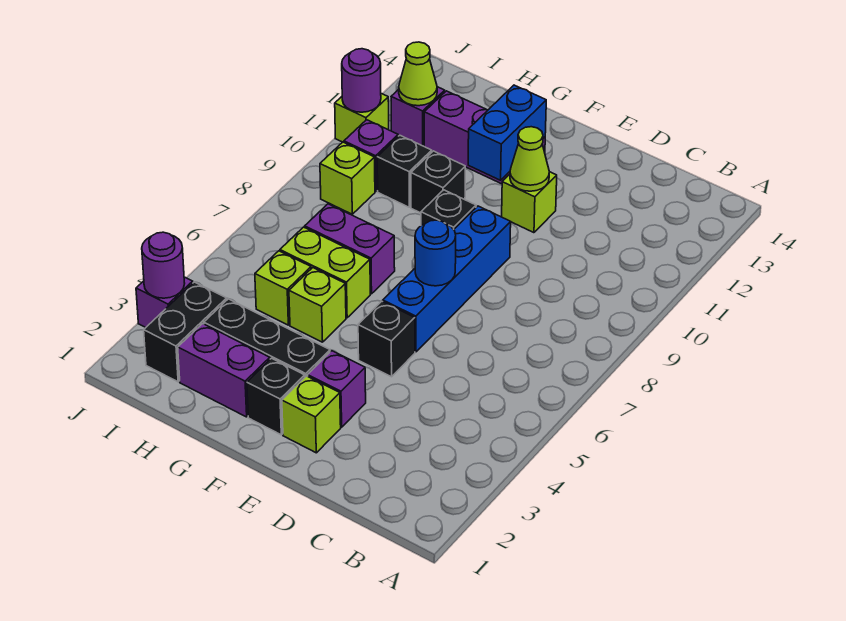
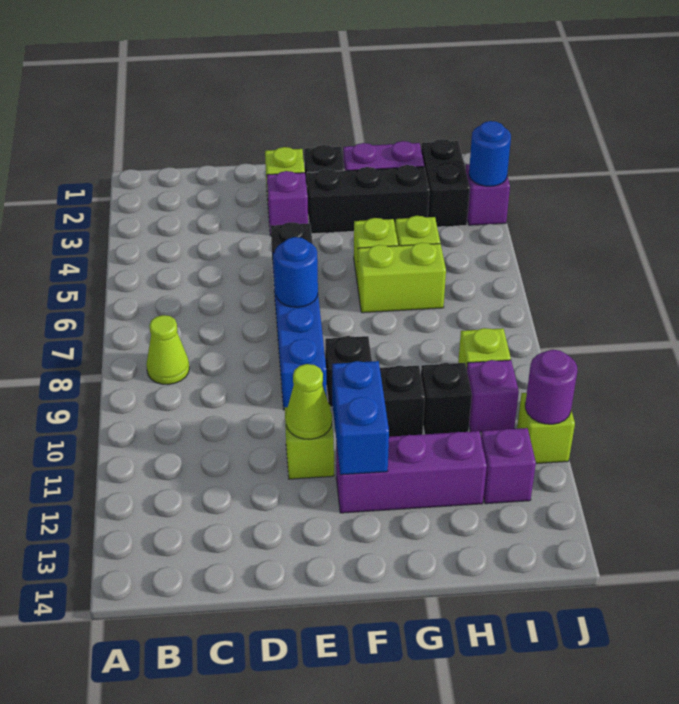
purple 1x2 brick [305,204,395,294] -> none
lime 1x1 cone [399,42,437,106] -> lime 1x1 cone moved to [146,315,189,385]
purple 1x1 round brick [142,232,185,298] -> blue 1x1 round brick [469,121,511,186]

